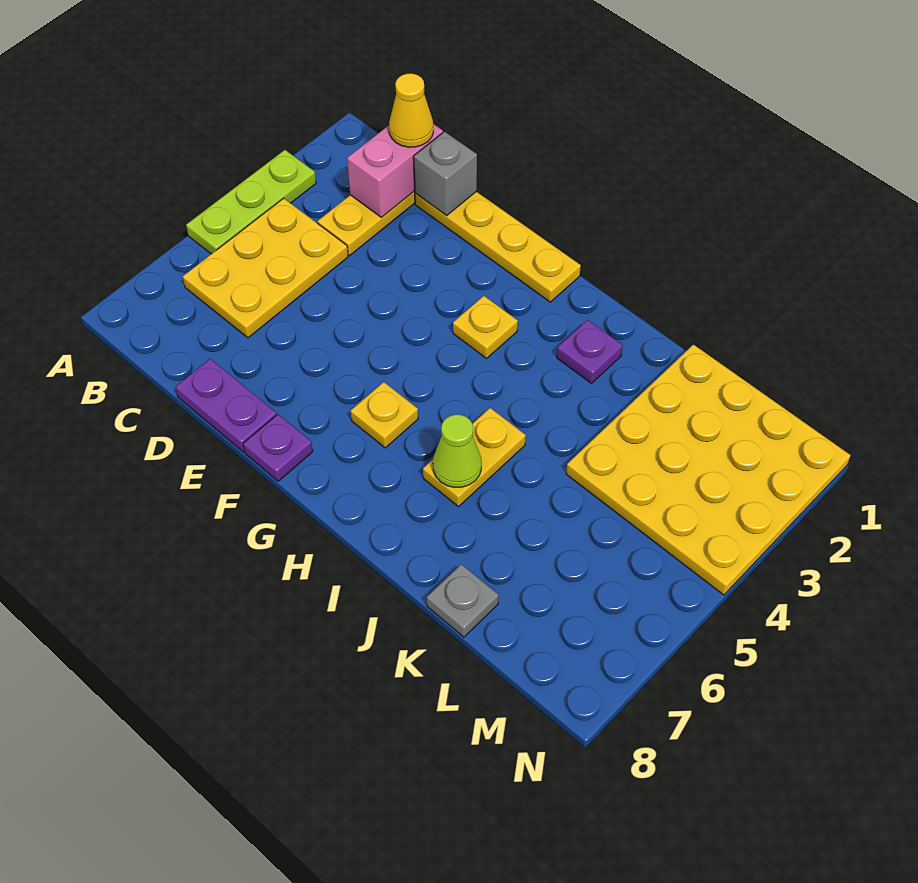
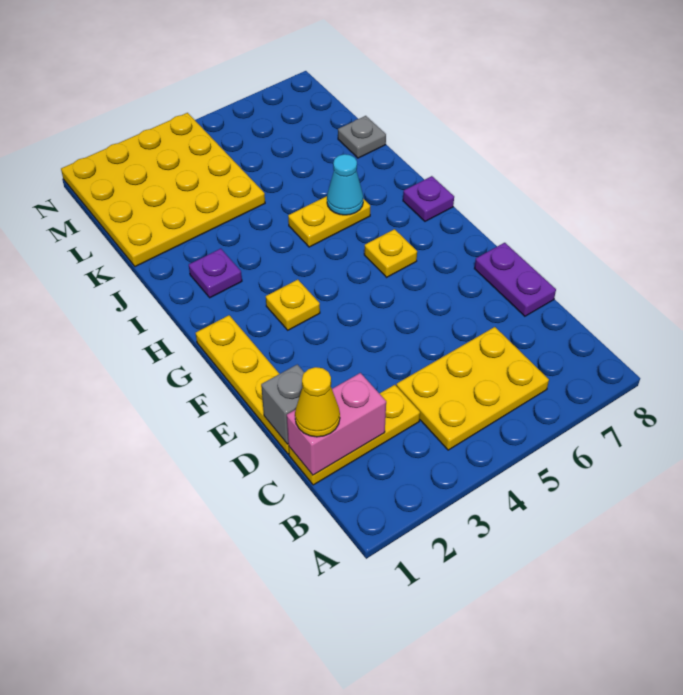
lime 1x3 plate [186,150,316,254] -> none
purple 1x1 plate [243,414,313,481] -> purple 1x1 plate moved to [403,176,454,221]
lime 1x1 cone [433,415,482,488] -> cyan 1x1 cone [327,154,363,215]

